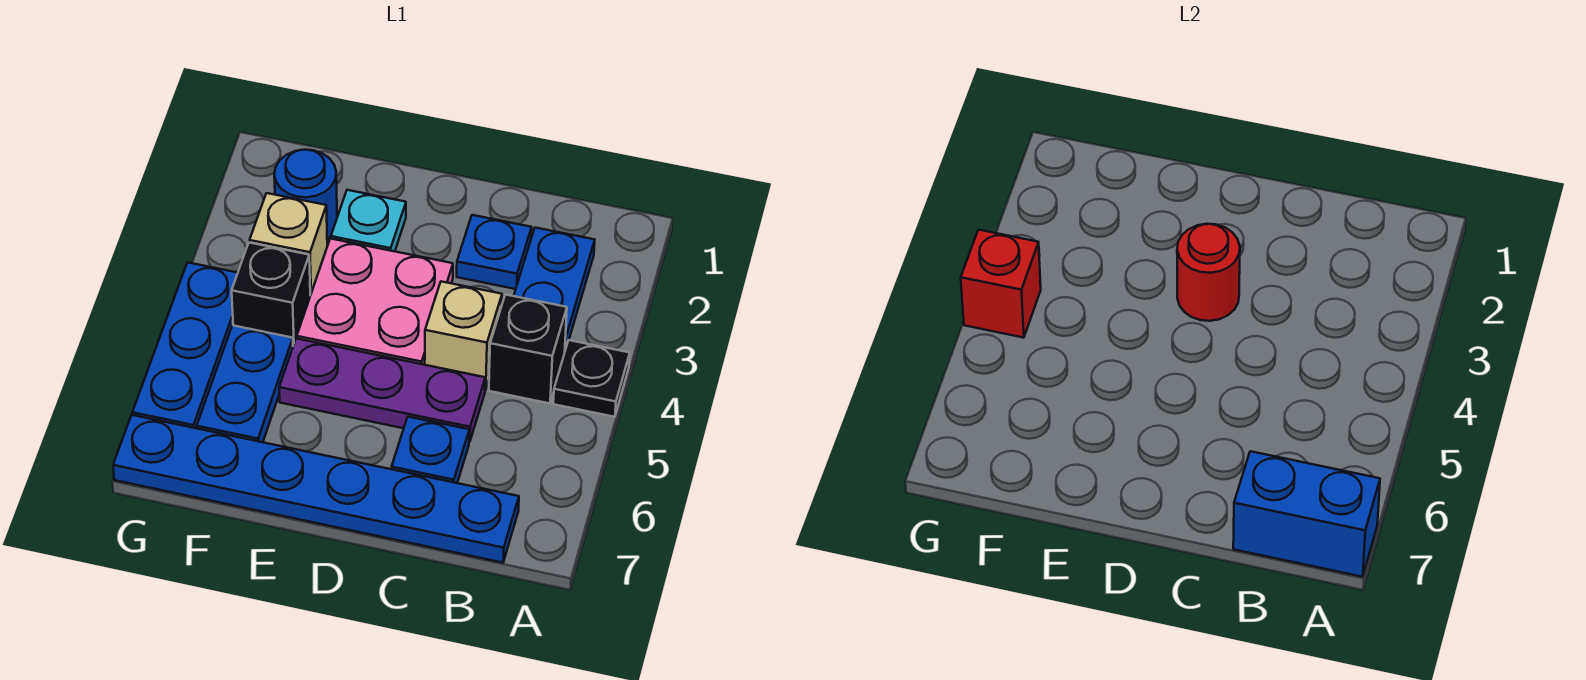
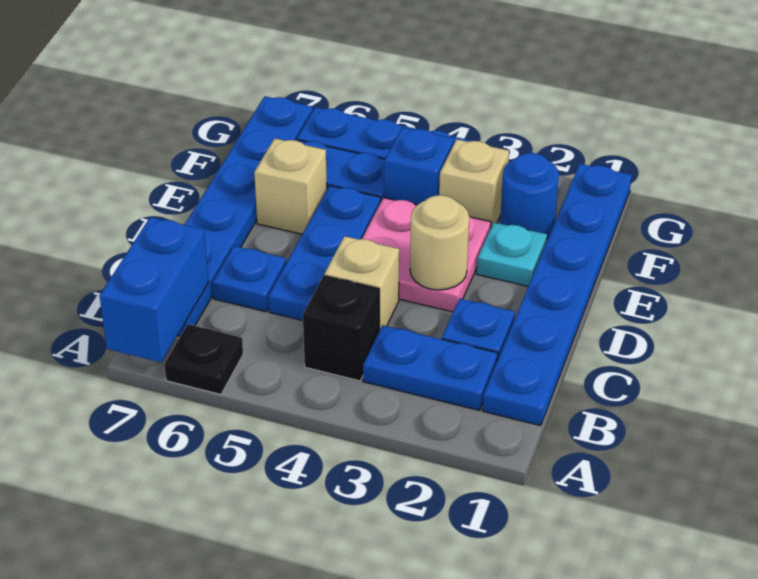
black 1x1 plate [553,340,630,417] -> black 1x1 plate moved to [164,324,243,395]
none -> blue 1x6 plate [483,164,632,426]
purple 1x3 plate [279,338,485,442] -> blue 1x3 plate [268,186,381,321]
red 1x1 round brick [1177,224,1240,321] -> tan 1x1 round brick [410,195,469,290]
none -> tan 1x1 brick [254,138,327,234]
black 1x1 brick [232,243,310,345] -> blue 1x1 brick [384,128,454,205]
red 1x1 brick [961,230,1041,338] -> none

